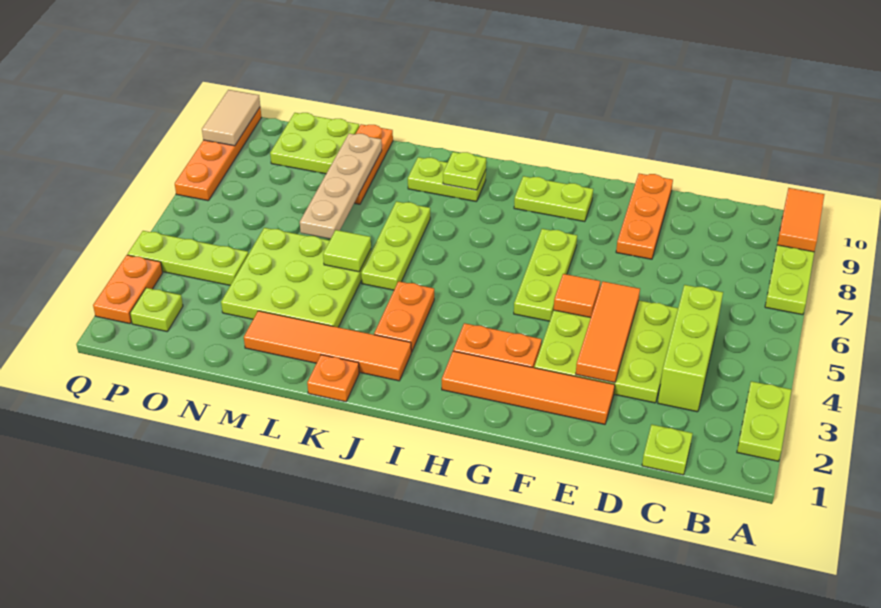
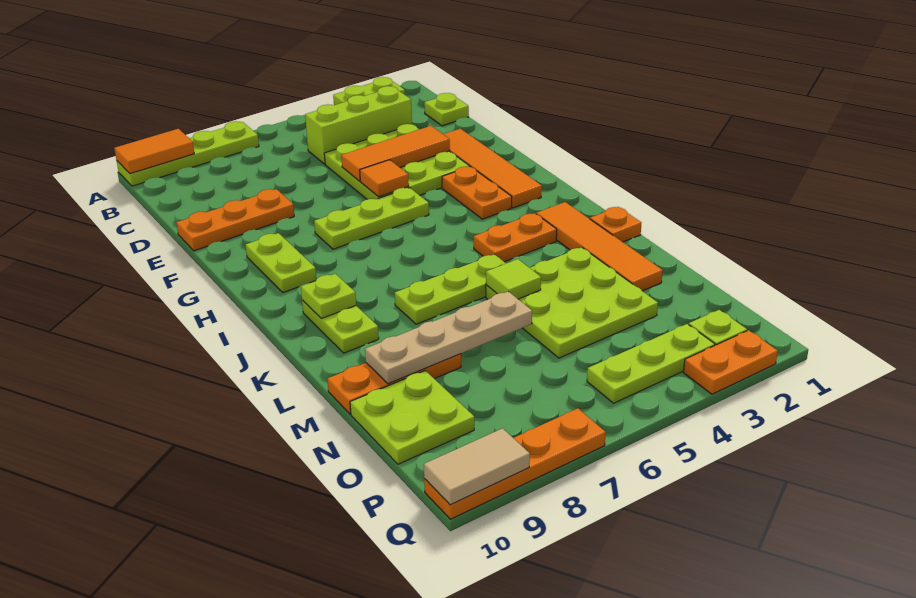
lime 1x3 plate [127,231,248,285] -> lime 1x3 plate turned to [587,324,715,403]

